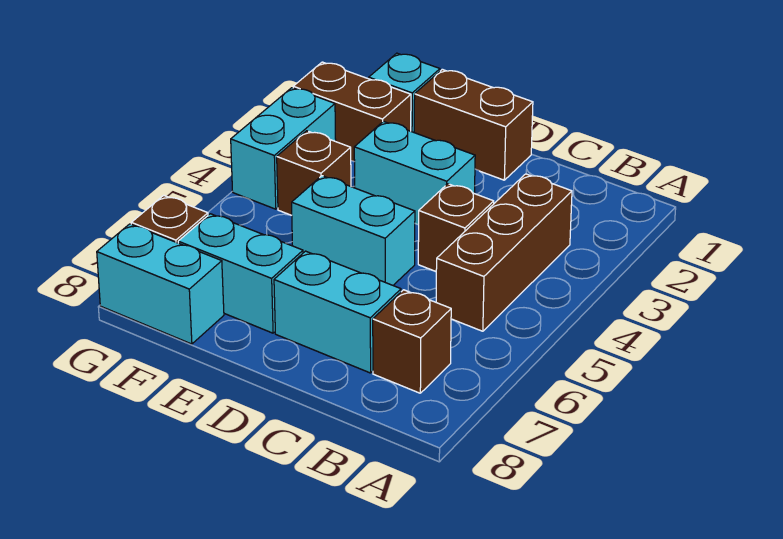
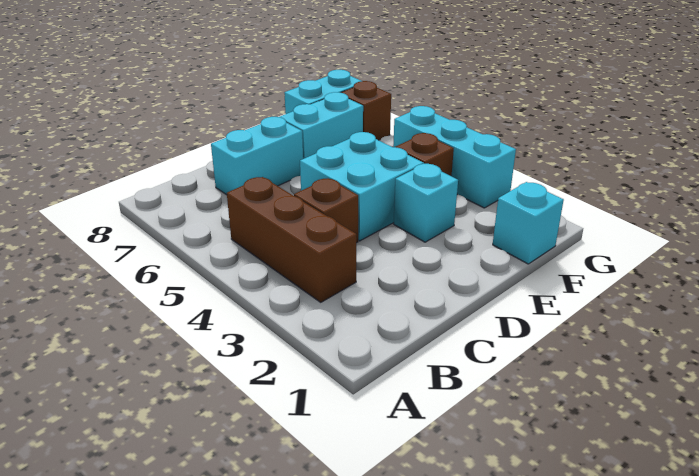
brown 1x1 brick [373,290,451,393] -> none
brown 1x2 brick [414,69,533,180] -> none
cyan 1x2 brick [354,121,475,225] -> cyan 1x1 brick [394,164,458,242]
cyan 1x2 brick [292,176,415,285] -> cyan 2x2 brick [300,132,424,241]
brown 1x2 brick [293,62,411,162] -> none
cyan 1x2 brick [231,88,336,209] -> cyan 1x3 brick [393,106,516,208]

